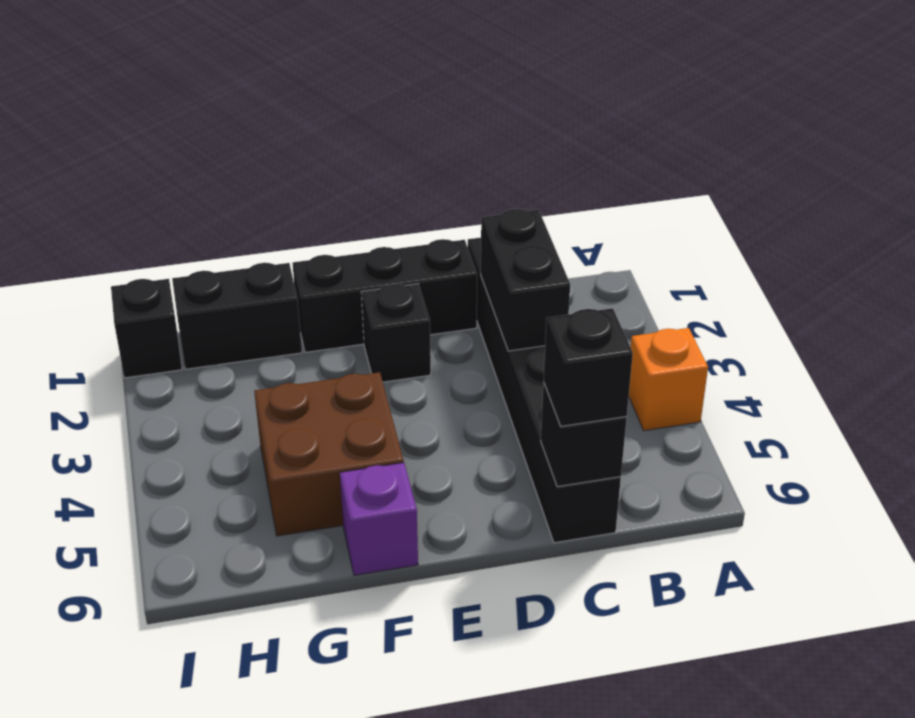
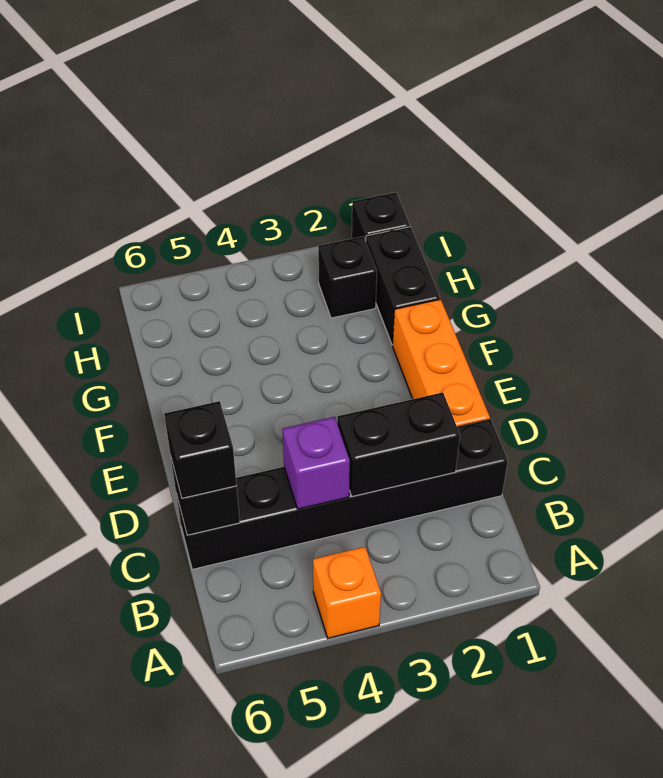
black 1x3 brick [292,239,477,352] -> orange 1x3 brick [393,299,490,427]
black 1x1 brick [361,284,431,382] -> black 1x1 brick moved to [318,237,377,318]
brown 2x2 brick [254,372,404,536] -> none
purple 1x1 brick [340,463,418,575] -> purple 1x1 brick moved to [282,417,350,509]

